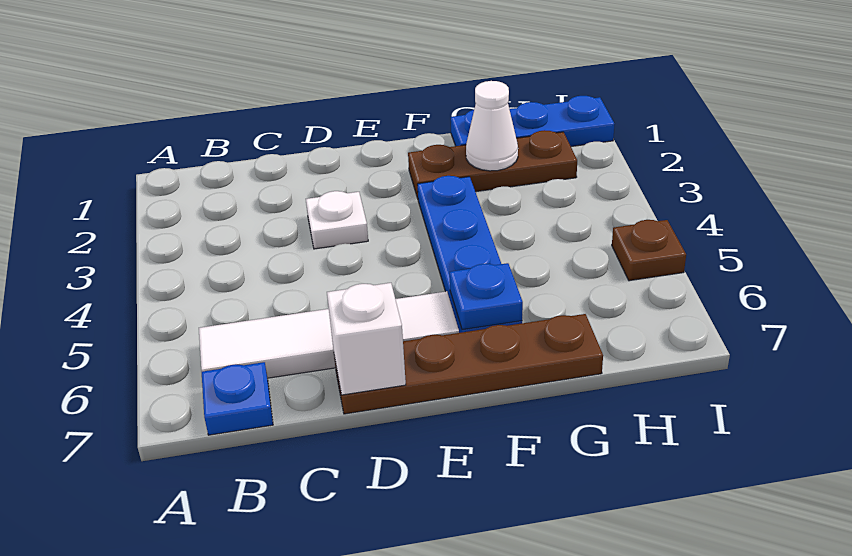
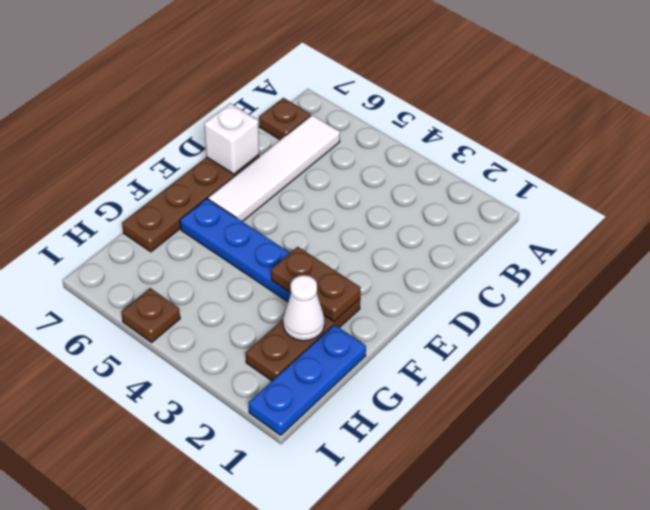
blue 1x1 plate [202,362,273,435] -> brown 1x1 plate [259,98,311,140]
white 1x1 plate [306,191,368,249] -> none
none -> brown 1x2 plate [271,247,361,322]
blue 1x1 plate [450,263,523,330] -> none

